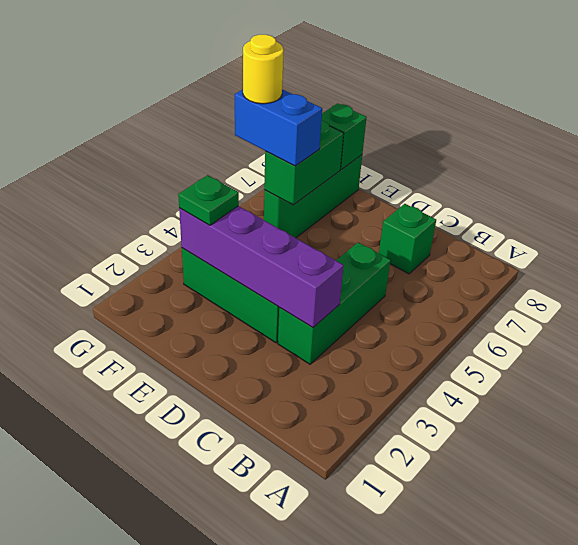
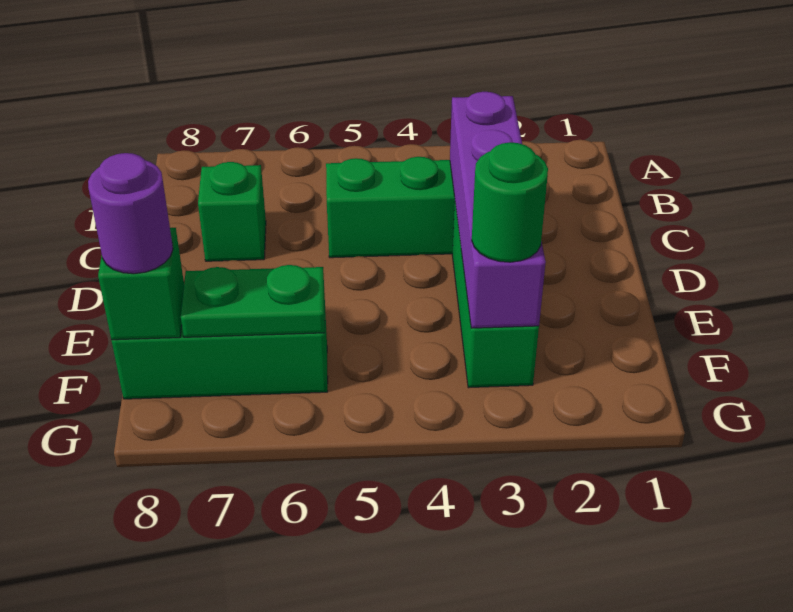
green 1x1 plate [178,175,239,225] -> green 1x1 round brick [472,142,548,262]
green 1x2 brick [264,121,344,205] -> green 1x2 plate [181,265,325,337]
blue 1x2 brick [235,89,322,166] -> none
none -> purple 1x1 round brick [88,153,173,274]
yellow 1x1 round brick [243,35,284,104] -> none

